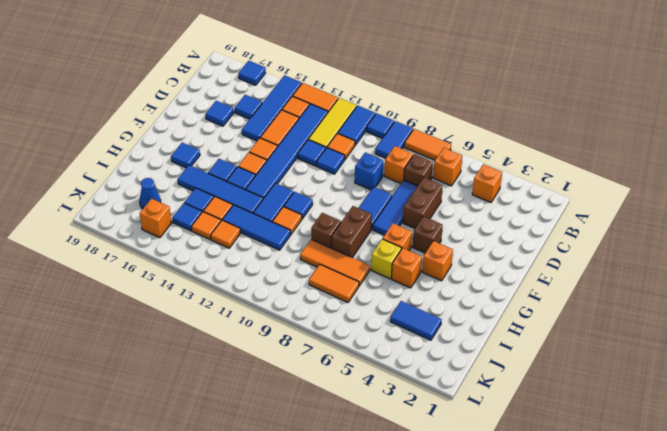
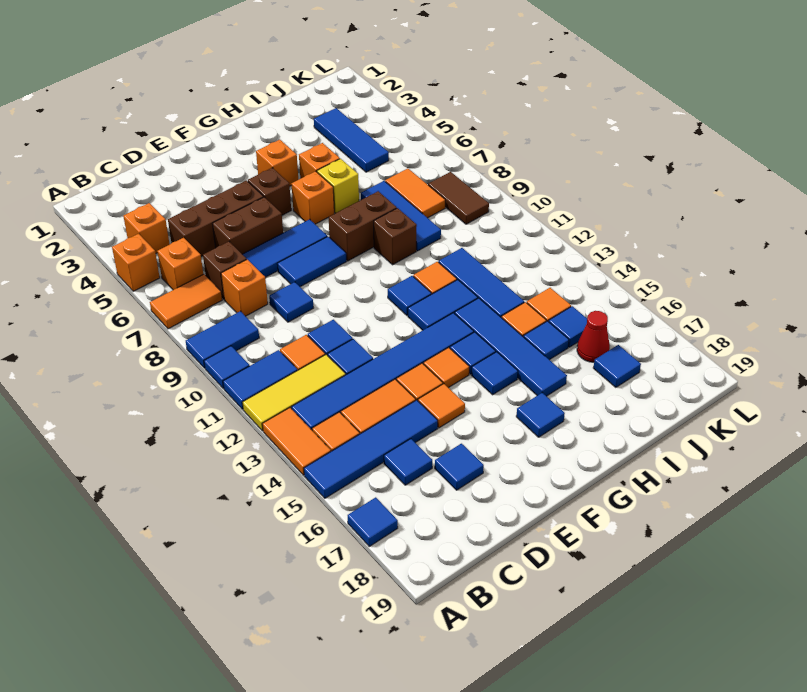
orange 1x2 tile [404,129,451,160] -> orange 1x2 tile turned to [150,274,222,329]
none -> brown 1x3 brick [168,180,263,257]
blue 1x1 brick [355,152,383,190] -> blue 1x1 tile [269,282,313,322]
orange 1x3 tile [300,239,370,286] -> blue 1x3 tile [361,181,441,251]
blue 1x2 tile [390,301,442,340] -> blue 1x3 tile [314,108,389,172]
orange 1x1 tile [211,220,240,248] -> orange 1x1 tile moved to [418,384,465,428]
none -> red 1x1 cone [577,311,610,362]
blue 1x1 cone [139,178,161,208] -> blue 1x1 tile [593,345,641,387]
none -> brown 1x2 tile [428,172,489,224]
orange 1x1 brick [140,199,171,238] -> orange 1x1 brick moved to [112,234,160,291]

